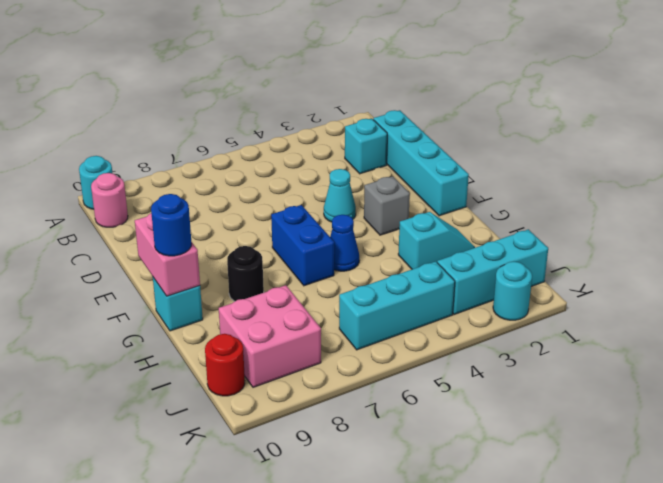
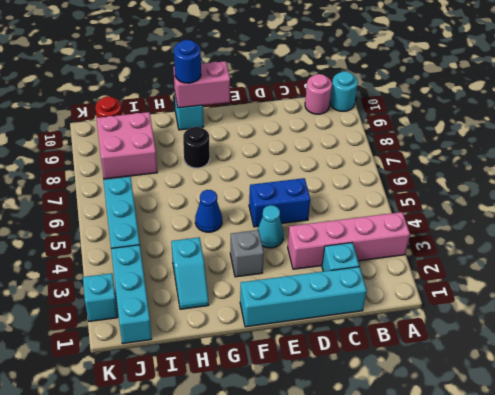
none -> pink 1x4 brick [288,212,410,269]
blue 1x2 brick [271,205,334,286] -> blue 1x2 brick moved to [249,178,310,227]
cyan 1x1 round brick [493,262,532,320] -> cyan 1x1 brick [83,273,118,321]

